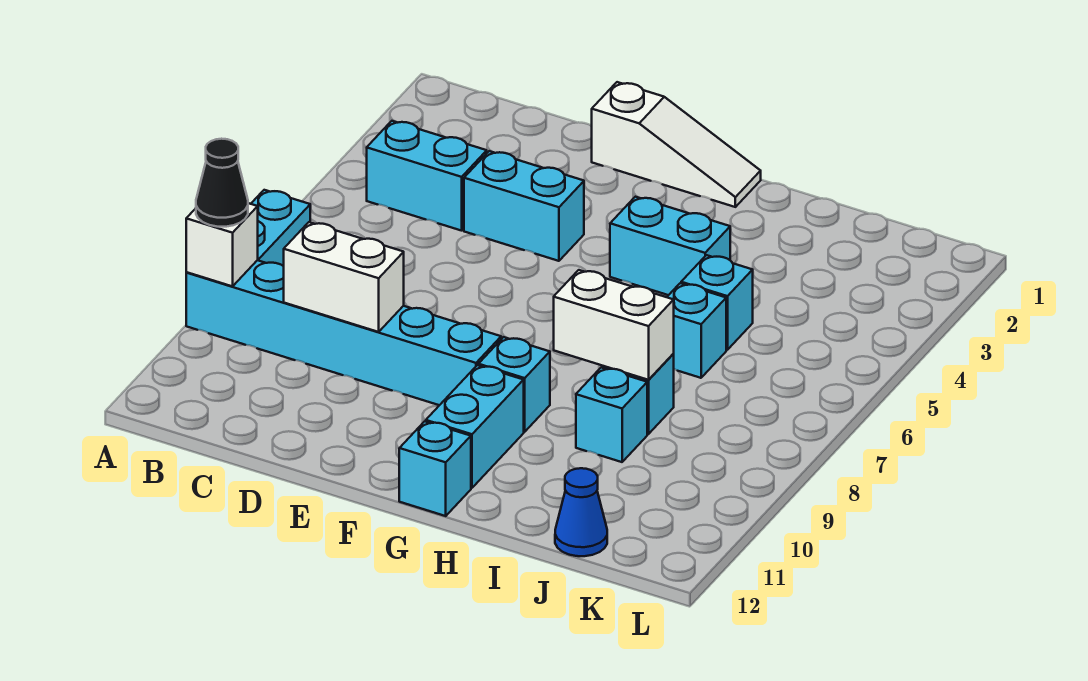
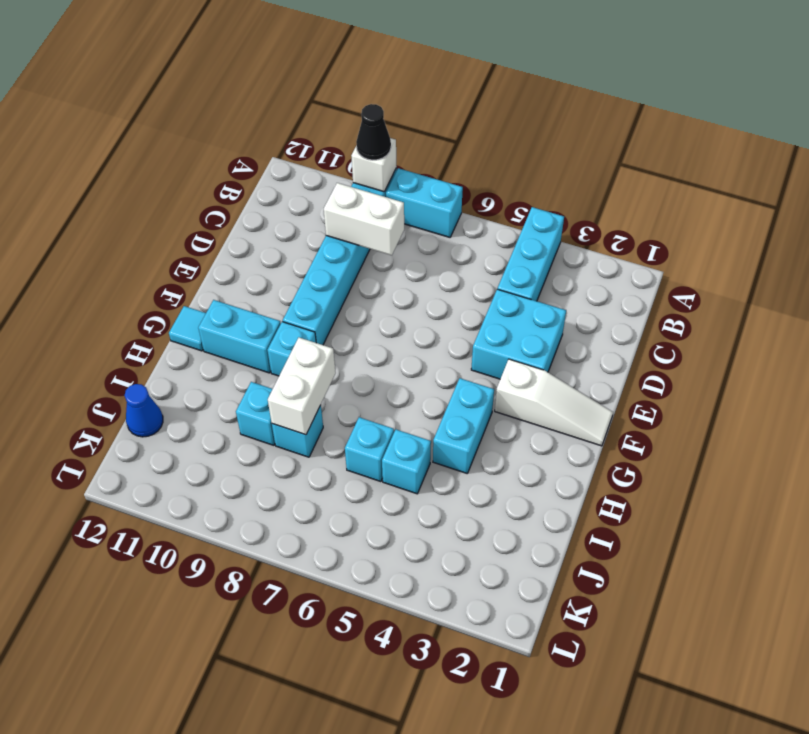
cyan 1x2 brick [367,121,487,231] -> cyan 1x3 brick [498,207,564,301]
white 1x2 brick [284,222,404,332] -> white 1x2 brick turned to [324,183,404,255]
cyan 1x2 brick [464,151,584,261] -> cyan 2x2 brick [471,289,566,379]
white 1x3 slope [592,82,761,207] -> white 1x3 slope turned to [495,359,613,446]
cyan 1x1 brick [399,421,471,516] -> cyan 1x1 tile [169,306,206,351]

